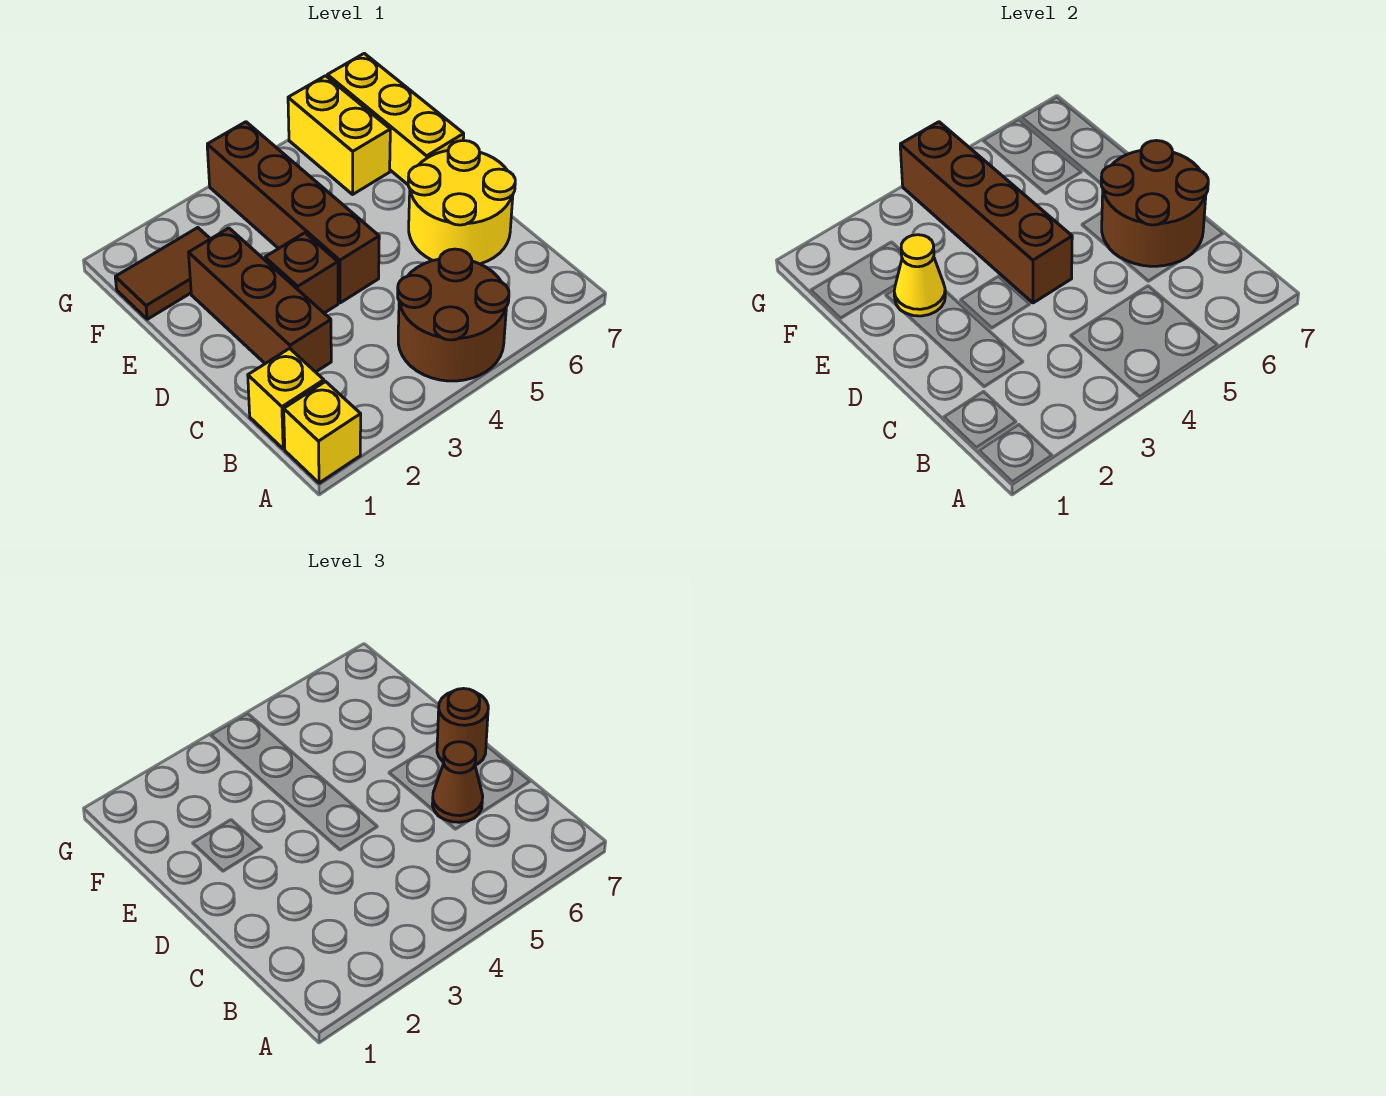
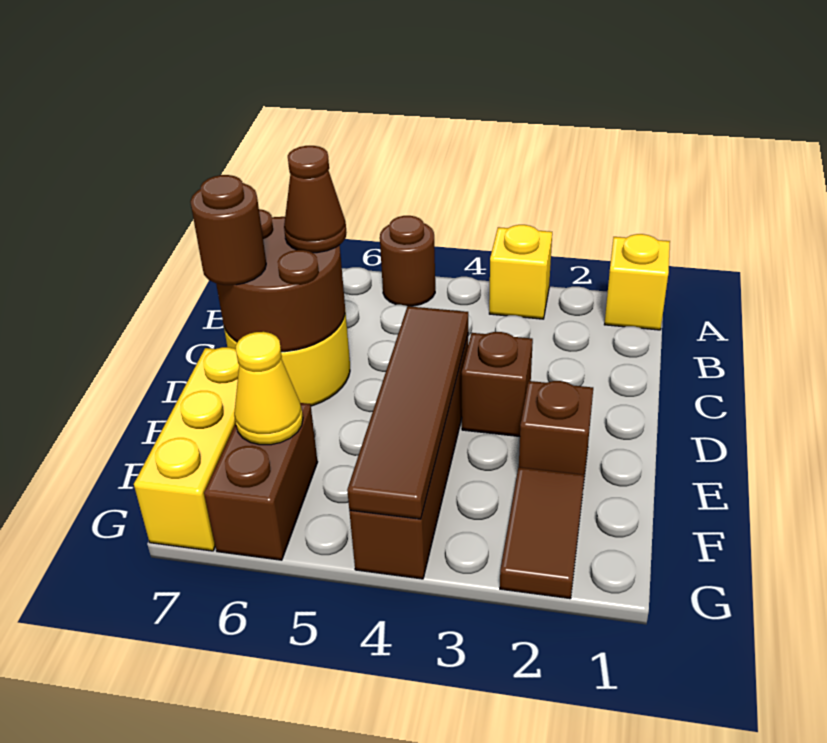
brown 2x2 round brick [398,249,509,381] -> brown 1x1 round brick [380,216,435,306]
yellow 1x1 brick [248,349,324,449] -> yellow 1x1 brick moved to [489,225,552,319]
brown 1x3 brick [189,228,331,372] -> brown 1x1 brick [519,381,593,476]
brown 1x4 brick [900,122,1072,303] -> brown 1x4 tile [347,306,468,519]
yellow 1x1 cone [894,235,945,316] -> yellow 1x1 cone moved to [234,332,303,445]
brown 1x2 tile [115,228,210,319] -> brown 1x2 tile turned to [500,467,584,599]
yellow 1x2 brick [288,76,390,194] -> brown 1x2 brick [204,403,317,560]

